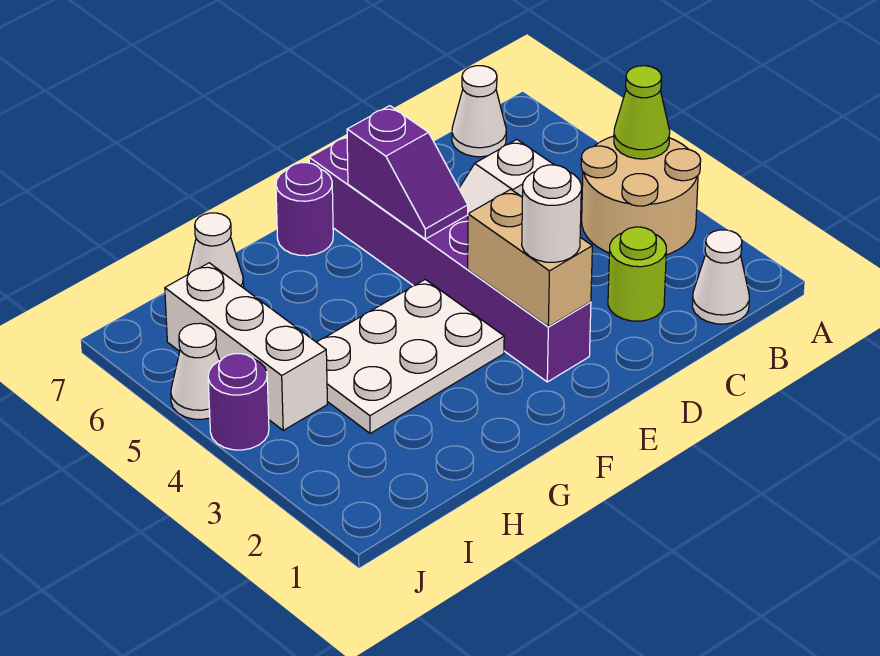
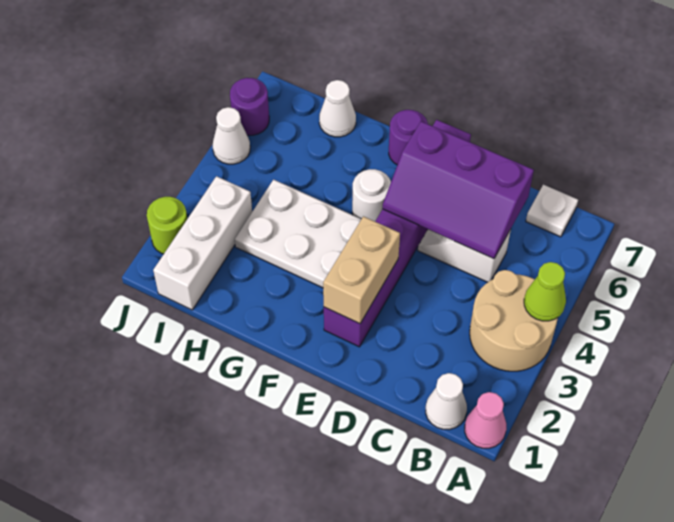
none -> pink 1x1 cone [465,392,506,448]
white 1x1 cone [452,66,506,157] -> white 1x1 plate [526,185,578,237]
lime 1x1 round brick [608,227,666,321] -> lime 1x1 round brick moved to [147,197,188,254]
white 1x1 round brick [522,165,581,262] -> white 1x1 round brick moved to [352,169,391,221]
purple 1x2 slope [347,106,468,239] -> purple 2x3 slope [383,121,534,259]
white 1x3 brick [165,263,327,430] -> white 1x3 brick moved to [153,176,252,310]
purple 1x1 round brick [208,354,269,450] -> purple 1x1 round brick moved to [230,78,269,135]

